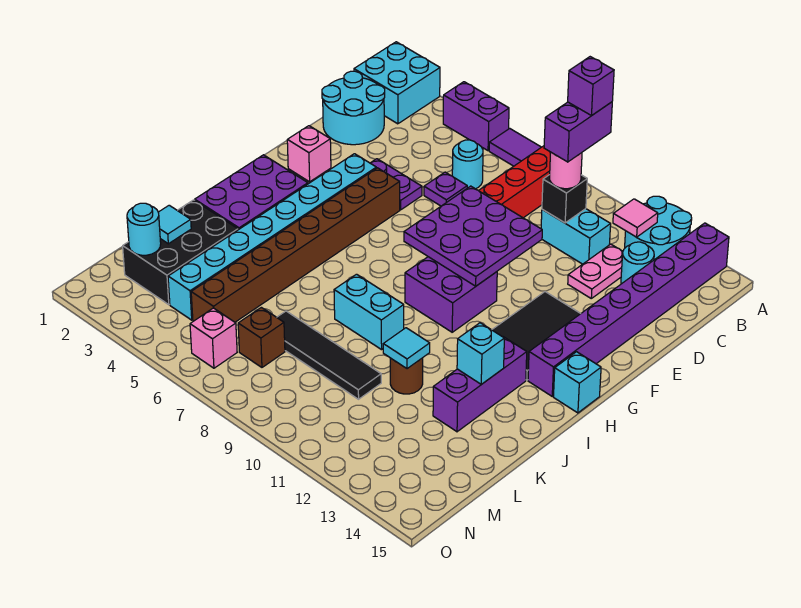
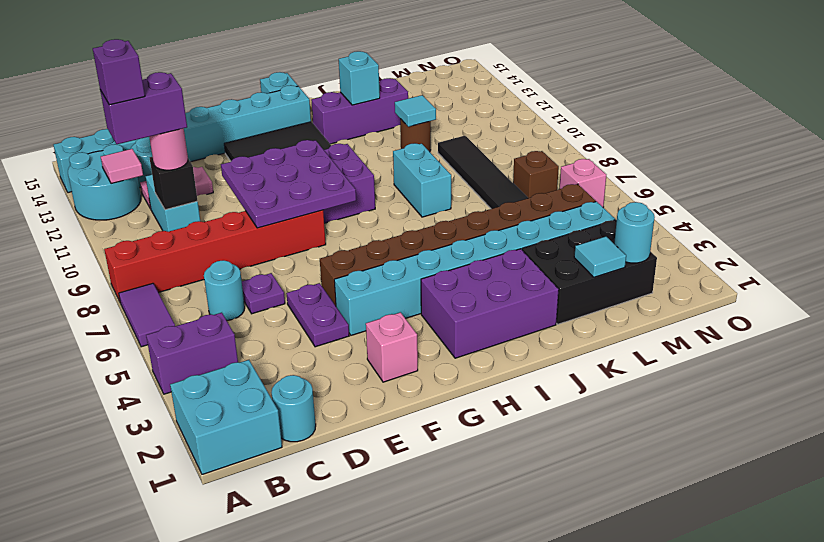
purple 1x2 brick [443,82,509,151] -> purple 1x2 brick turned to [146,313,238,394]
purple 1x8 brick [528,223,729,396] -> cyan 1x8 brick [54,85,311,193]
cyan 2x2 round brick [322,71,385,145] -> cyan 1x1 round brick [271,375,316,442]

